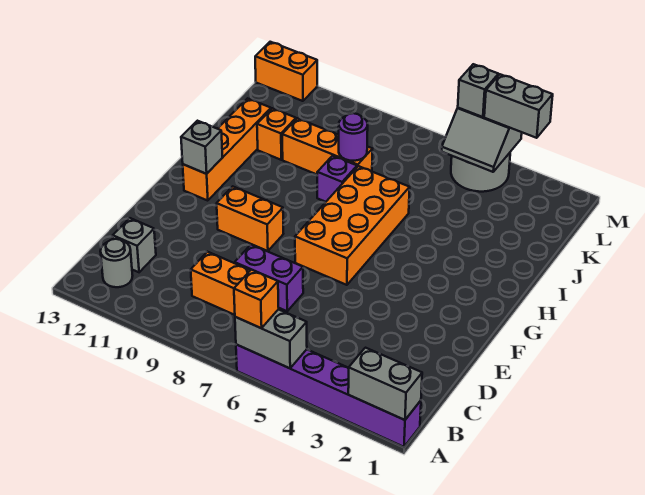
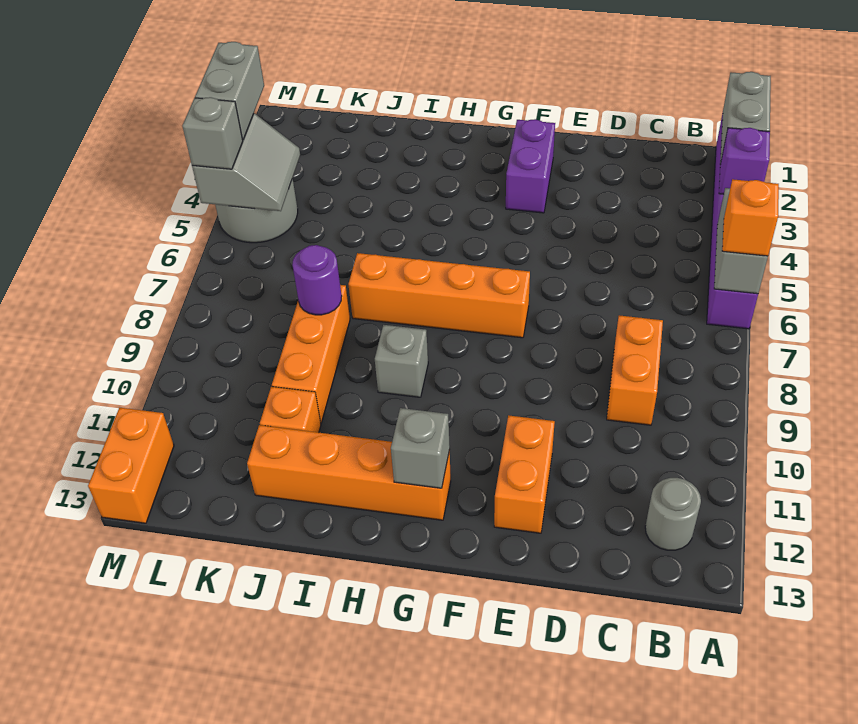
grey 1x1 brick [113,218,156,272] -> grey 1x1 brick moved to [375,325,428,397]
purple 1x2 brick [235,244,303,311] -> purple 1x2 brick moved to [506,119,555,213]
orange 2x4 brick [295,166,410,285] -> orange 1x4 brick [348,253,530,338]
orange 1x2 brick [217,186,283,251] -> orange 1x2 brick moved to [494,415,555,533]
purple 1x1 brick [317,156,357,202] -> purple 1x1 brick moved to [719,128,770,194]

